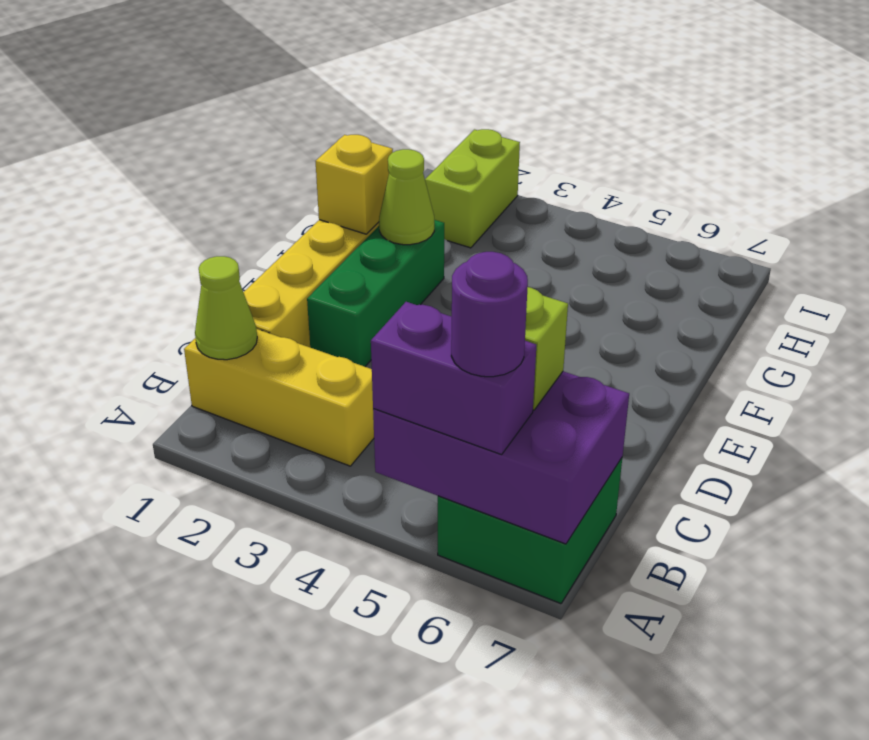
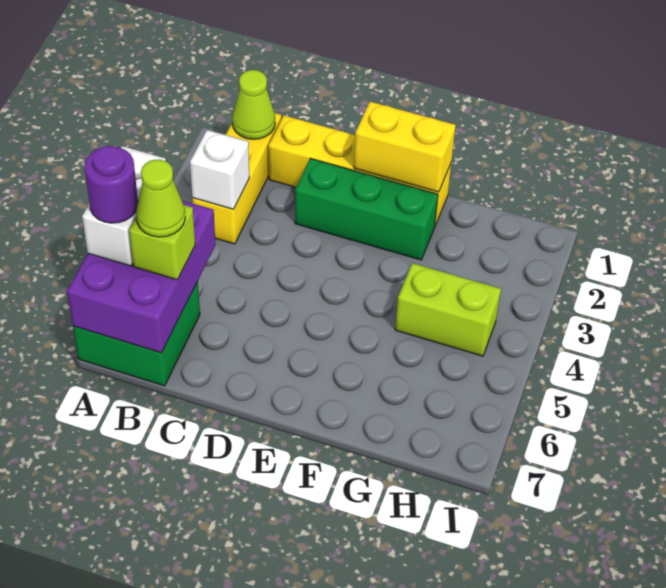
purple 1x2 brick [371,302,536,455] -> white 1x2 brick [82,146,166,266]
none -> white 1x1 brick [190,130,249,209]
yellow 1x1 brick [316,135,393,234] -> yellow 1x2 brick [354,102,456,192]
lime 1x1 cone [379,149,434,245] -> lime 1x1 cone moved to [136,160,185,237]
lime 1x2 brick [425,129,520,248] -> lime 1x2 brick moved to [395,263,501,356]

